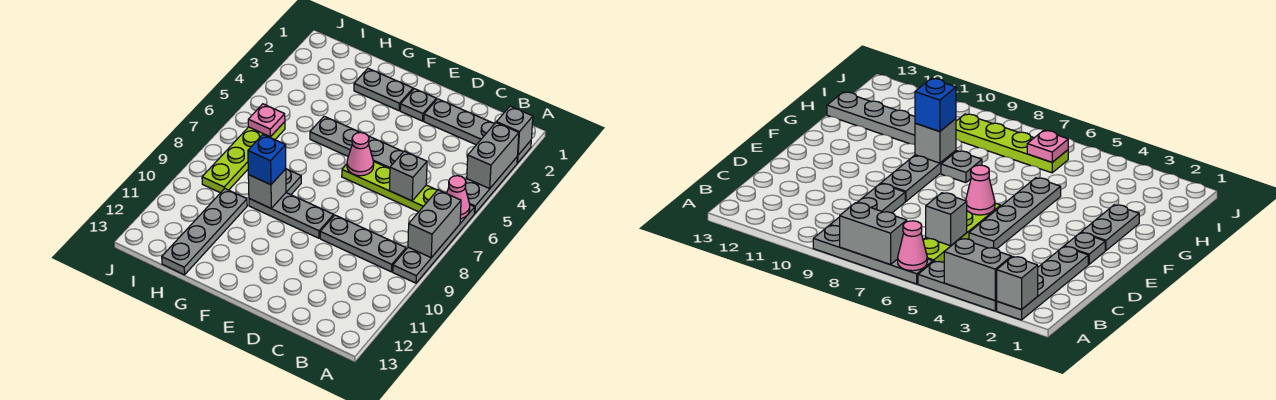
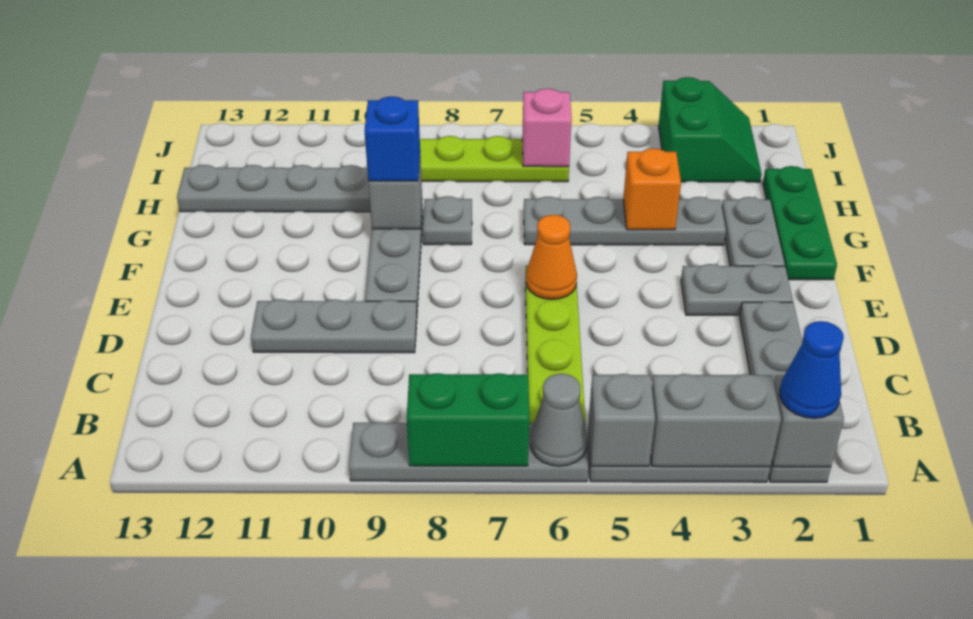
none -> blue 1x1 cone [780,321,844,418]
pink 1x1 cone [447,176,470,219] -> grey 1x1 cone [530,374,588,466]
grey 1x2 brick [408,190,461,258] -> green 1x2 brick [407,373,529,466]
grey 1x3 plate [320,215,406,272] -> grey 1x3 plate turned to [251,299,417,353]
grey 1x1 brick [389,151,427,201] -> grey 1x1 brick moved to [589,374,655,466]
grey 1x4 plate [310,116,403,169] -> grey 1x4 plate turned to [524,197,726,245]
grey 1x1 plate [400,89,436,121] -> grey 1x2 plate [681,264,793,315]
pink 1x1 cone [347,133,374,176] -> orange 1x1 cone [526,215,577,299]
none -> green 1x3 plate [763,166,837,280]
none -> orange 1x1 brick [623,148,681,230]
none -> green 2x2 slope [659,77,761,182]
pink 1x1 plate [248,104,285,137] -> pink 1x1 brick [522,89,572,167]

